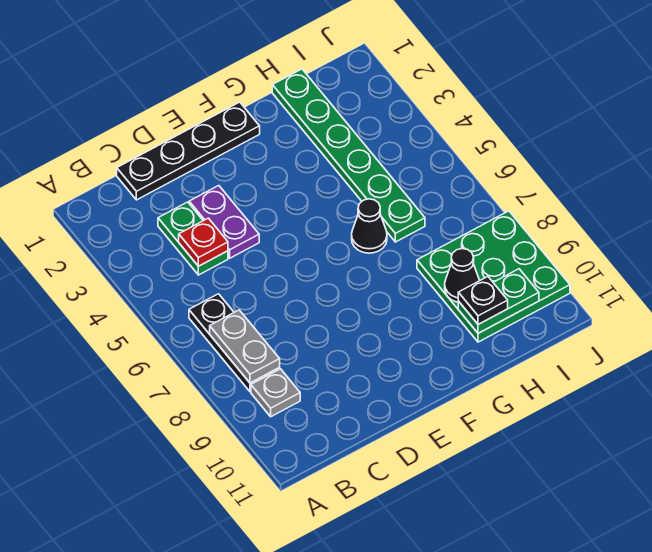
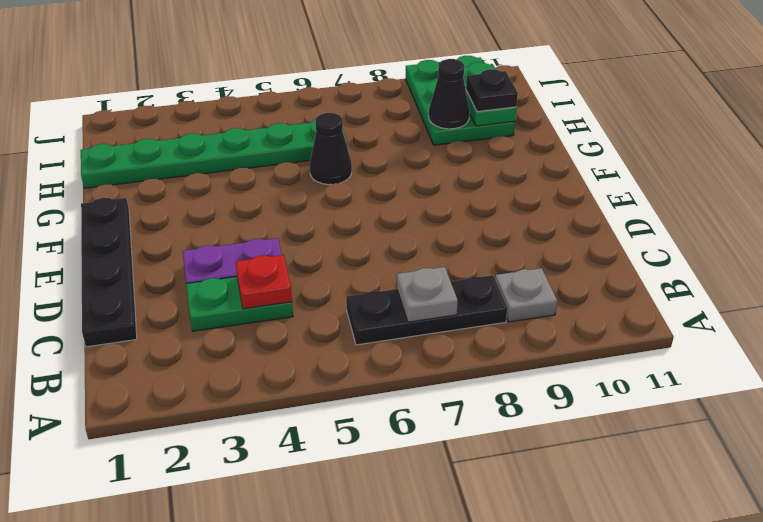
grey 1x2 plate [210,310,280,383] -> grey 1x1 plate [397,267,458,322]
green 3x3 plate [417,211,570,342] -> green 2x3 plate [406,56,515,145]

